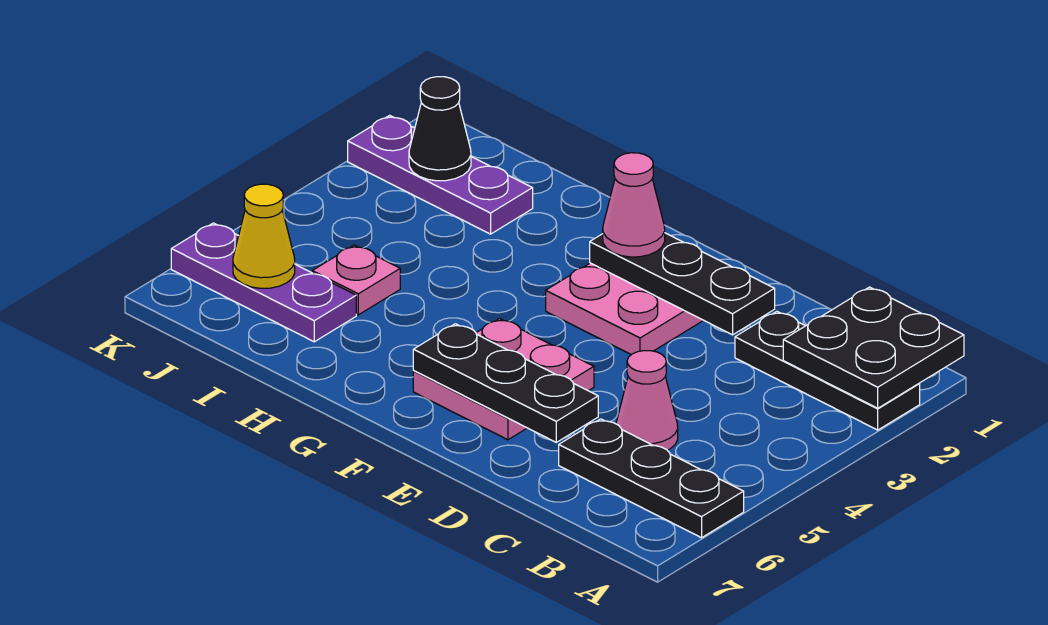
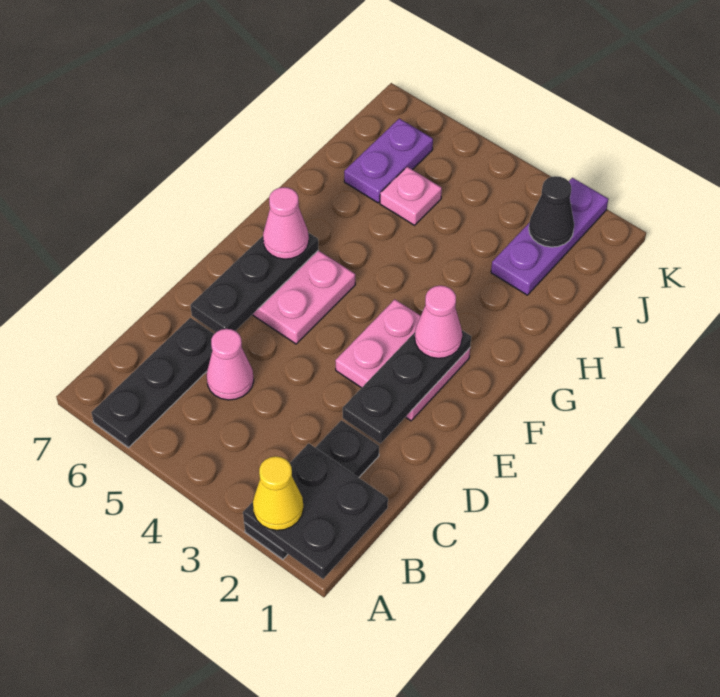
none -> pink 1x1 cone [263,187,309,259]
purple 1x3 plate [171,223,356,342] -> purple 1x2 plate [344,119,433,203]
yellow 1x1 cone [233,184,295,288] -> yellow 1x1 cone moved to [253,456,303,530]

